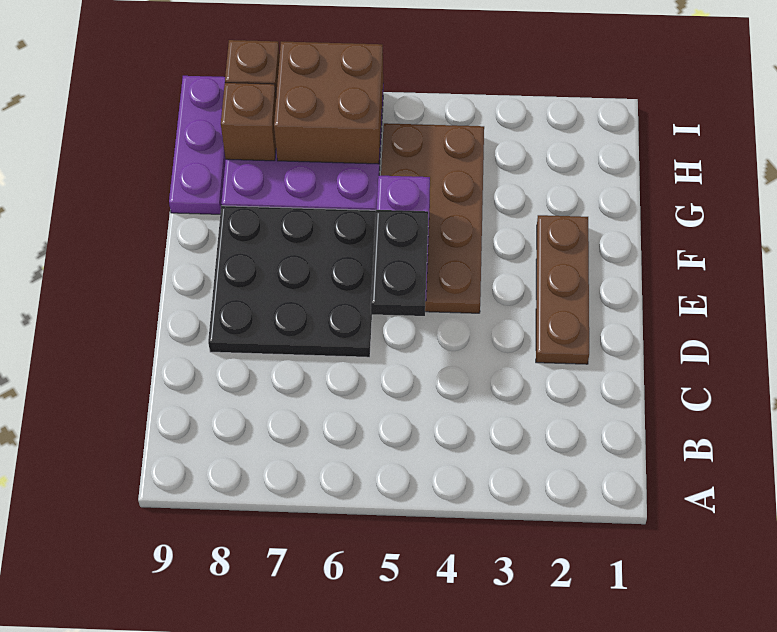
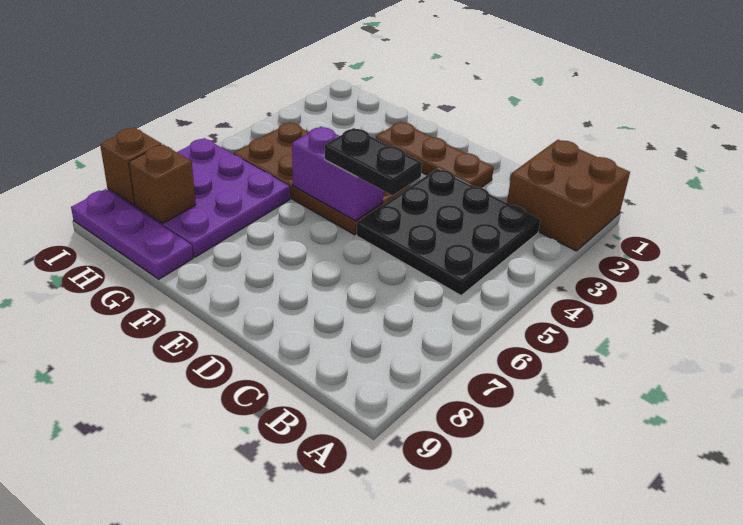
black 3x3 plate [208,205,376,357] -> black 3x3 plate moved to [357,168,540,295]
brown 2x2 brick [274,41,383,164] -> brown 2x2 brick moved to [507,140,630,251]

